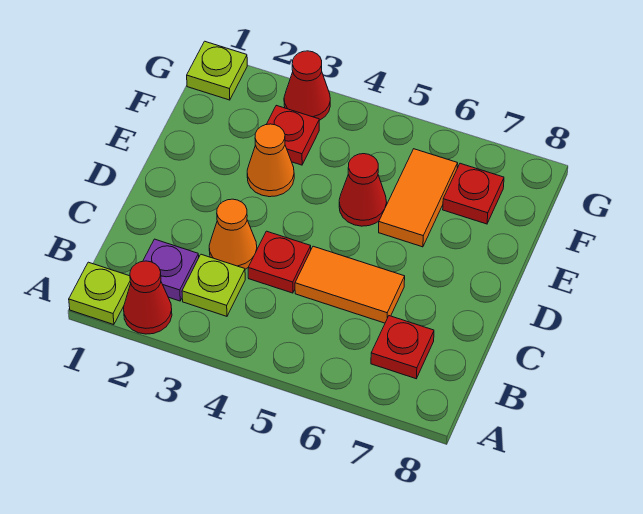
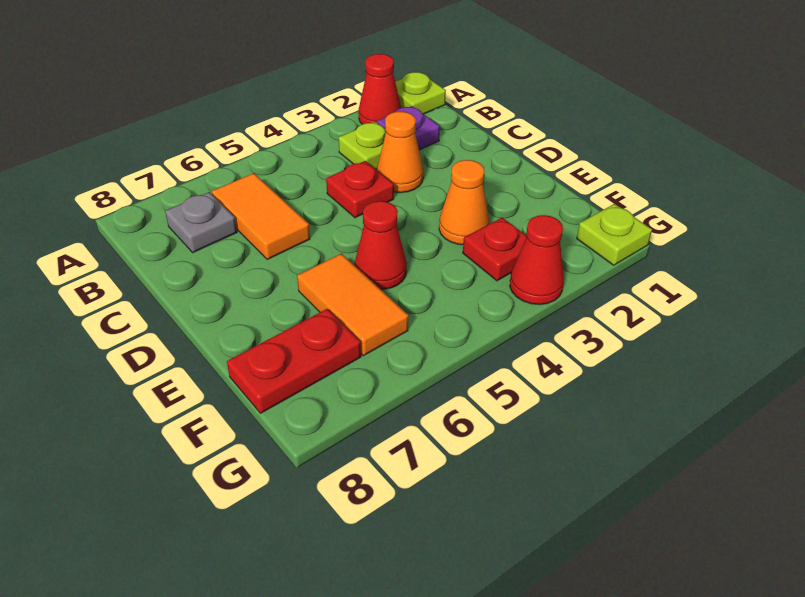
red 1x1 plate [371,316,434,379] -> grey 1x1 plate [165,192,237,253]
orange 1x2 tile [295,246,405,323] -> orange 1x2 tile turned to [212,173,310,260]
red 1x1 plate [443,163,504,224] -> red 1x2 plate [227,309,361,413]

